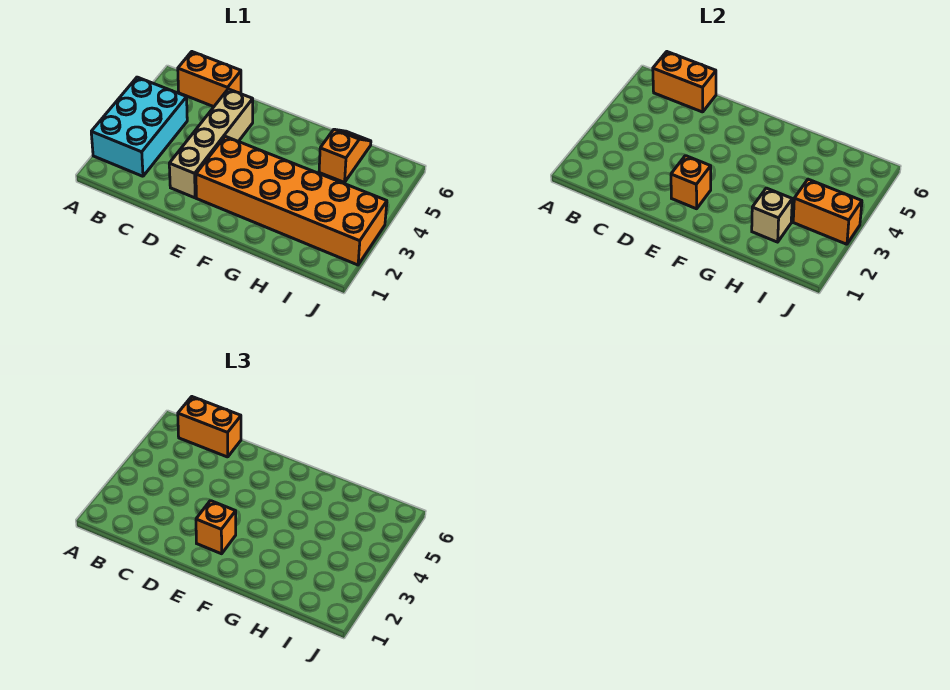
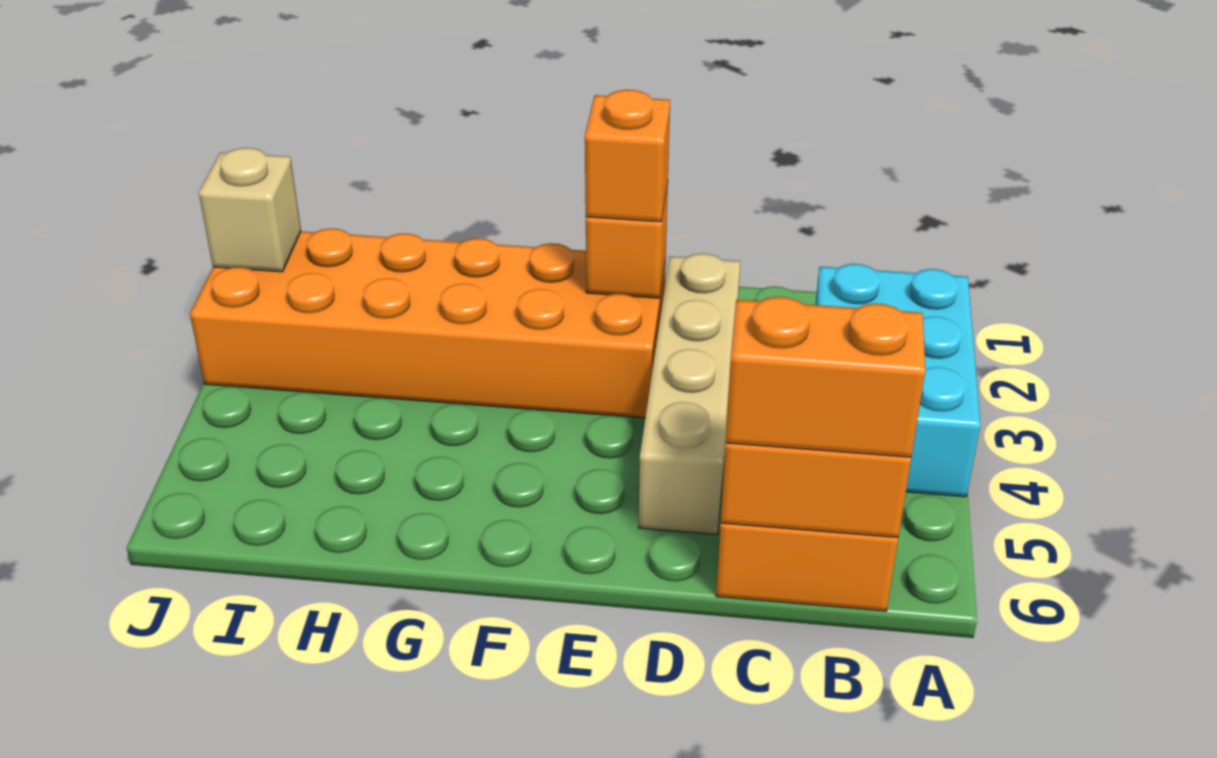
tan 1x1 brick [752,188,792,242] -> tan 1x1 brick moved to [199,148,301,272]
orange 1x2 slope [319,129,371,182] -> none
orange 1x2 brick [793,179,862,244] -> none

